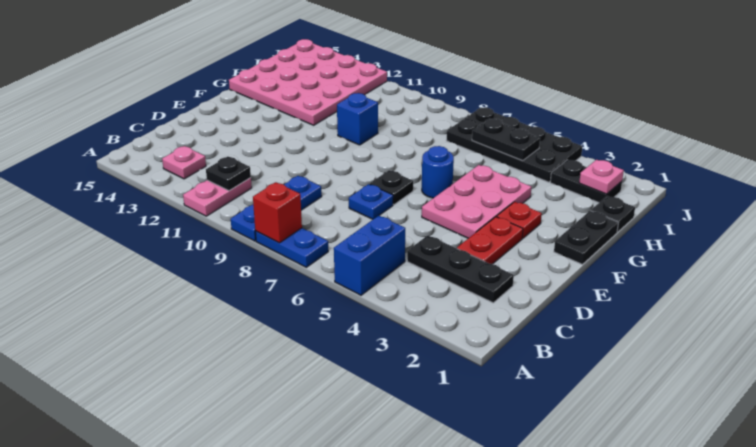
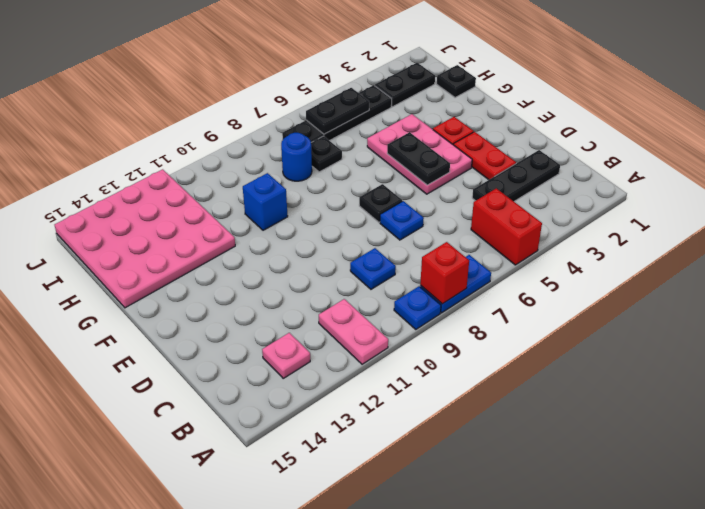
blue 1x2 brick [334,216,405,295] -> red 1x2 brick [471,188,542,265]
black 1x1 plate [206,157,251,191] -> black 1x1 plate moved to [311,136,342,172]
black 1x2 plate [554,211,618,264] -> black 1x2 plate moved to [387,132,450,185]
blue 1x1 round brick [422,146,454,198] -> blue 1x1 round brick moved to [281,133,312,181]
pink 1x1 plate [579,160,624,194] -> none
black 2x4 plate [447,107,582,182] -> black 1x4 plate [282,85,392,142]

